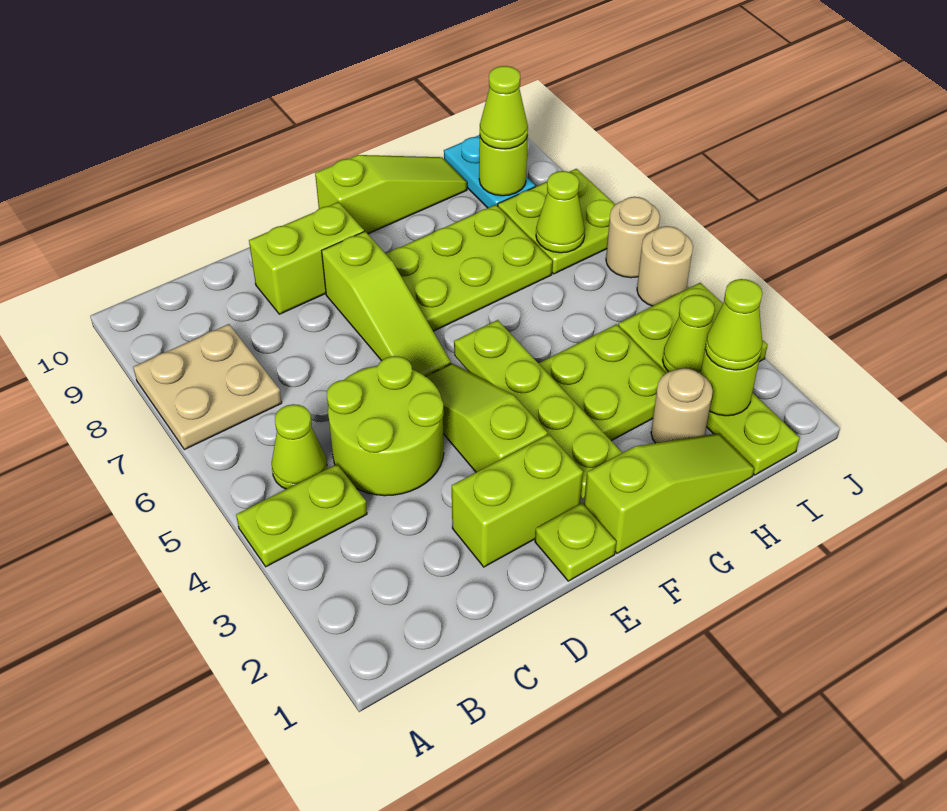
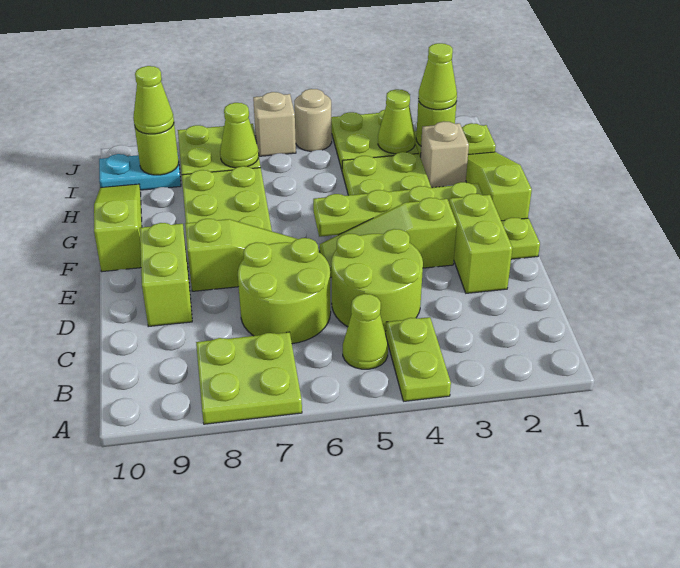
tan 2x2 plate [133,324,282,450] -> lime 2x2 plate [196,332,302,424]
none -> lime 2x2 round brick [238,238,331,344]
tan 1x1 round brick [651,368,713,443] -> tan 1x1 brick [421,121,469,188]
tan 1x1 round brick [606,197,660,278] -> tan 1x1 brick [253,92,296,156]

